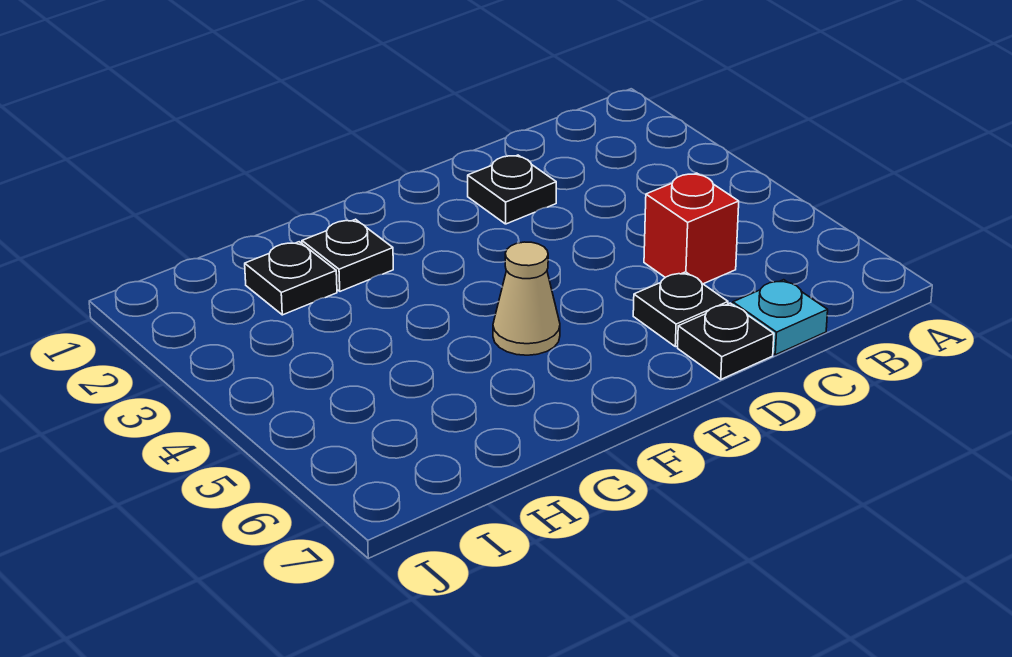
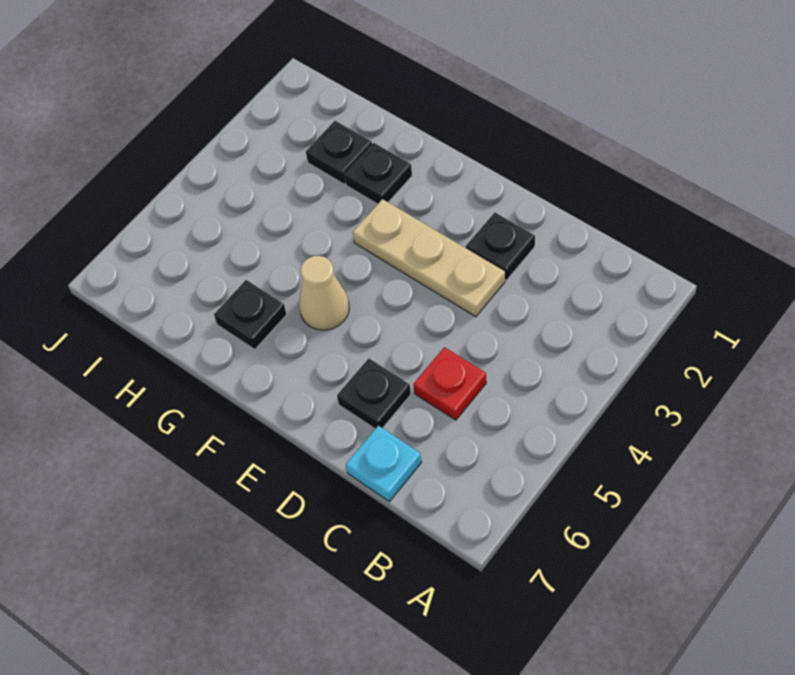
red 1x1 brick [644,173,739,284] -> red 1x1 plate [413,347,486,420]
none -> tan 1x3 plate [353,199,505,317]
black 1x1 plate [678,303,774,379] -> black 1x1 plate moved to [214,280,287,349]

